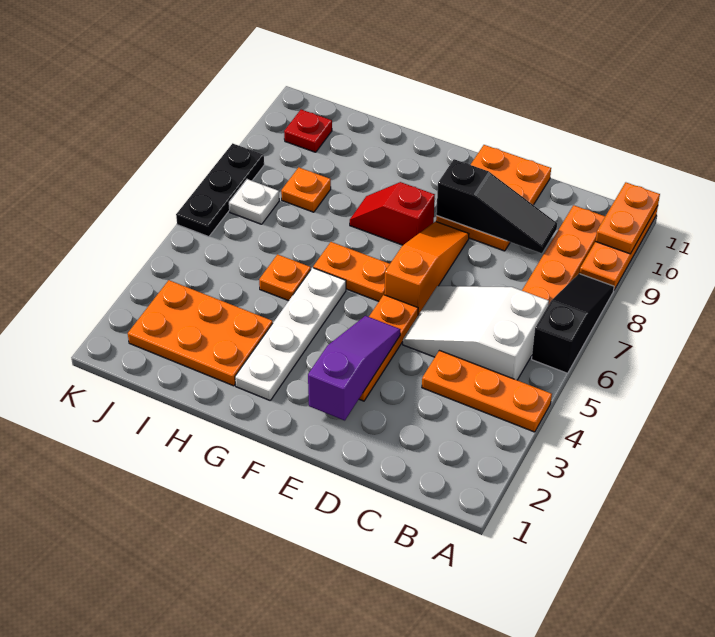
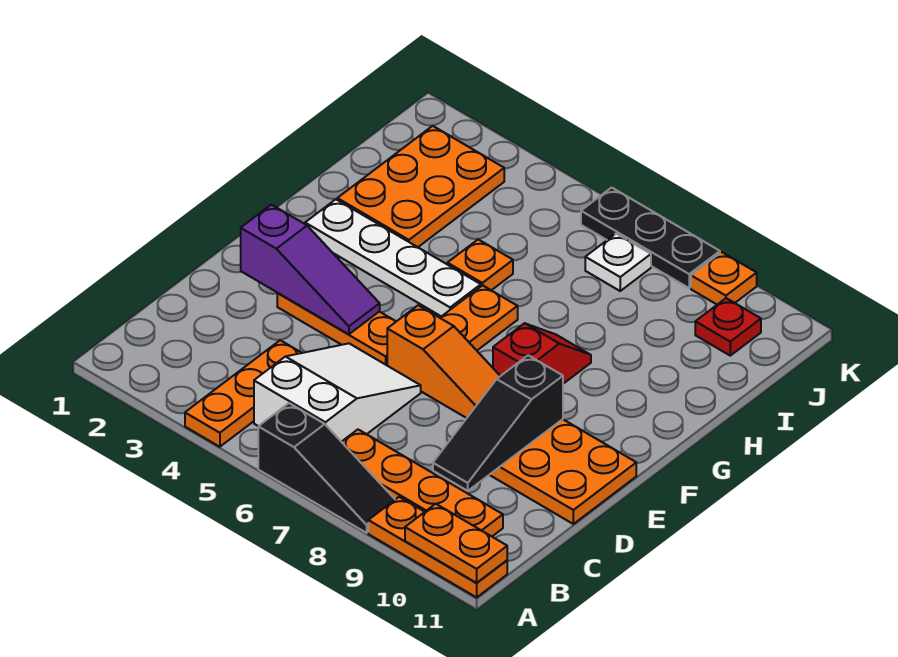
orange 1x1 plate [281,167,331,212] -> orange 1x1 plate moved to [691,252,757,305]

